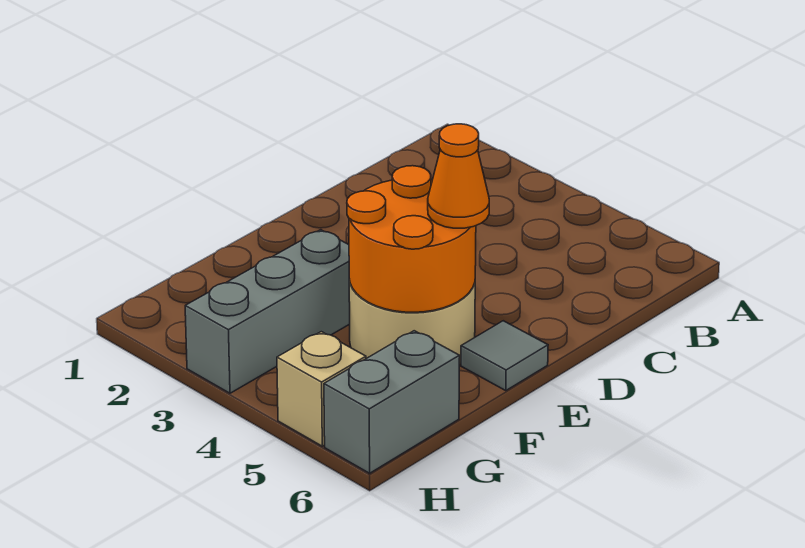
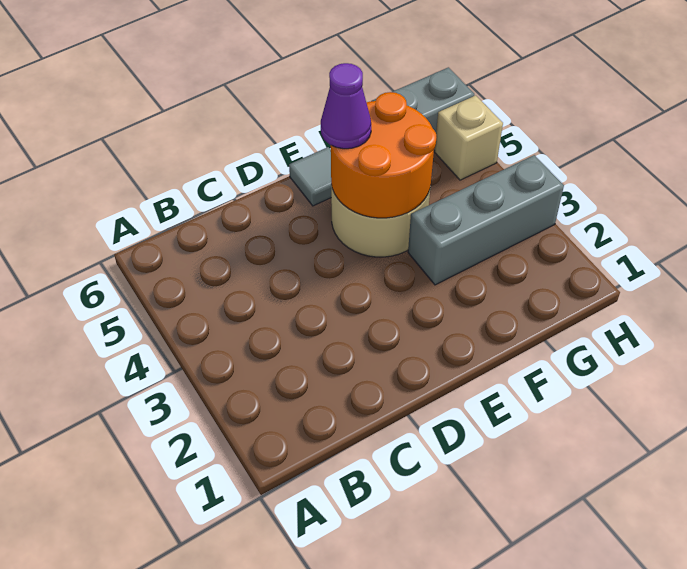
orange 1x1 cone [428,124,489,228] -> purple 1x1 cone [321,63,371,149]

